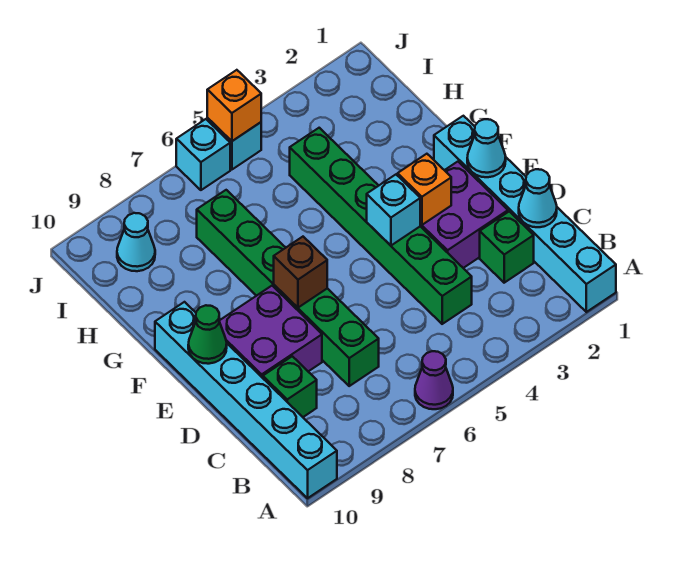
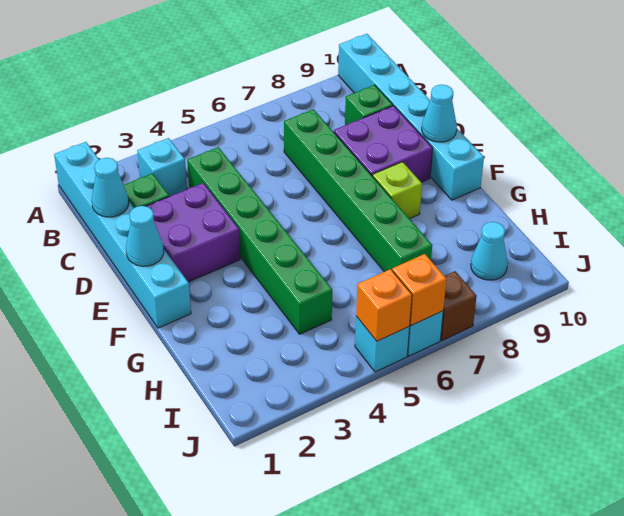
purple 1x1 cone [415,351,453,409] -> none
orange 1x1 brick [398,154,451,225] -> orange 1x1 brick moved to [392,254,447,325]
cyan 1x1 brick [367,175,420,245] -> cyan 1x1 brick moved to [137,138,187,197]
brown 1x1 brick [274,237,327,308] -> brown 1x1 brick moved to [441,271,477,340]
green 1x1 cone [188,305,227,364] -> cyan 1x1 cone [422,85,457,142]
none -> lime 1x1 brick [373,162,422,219]

